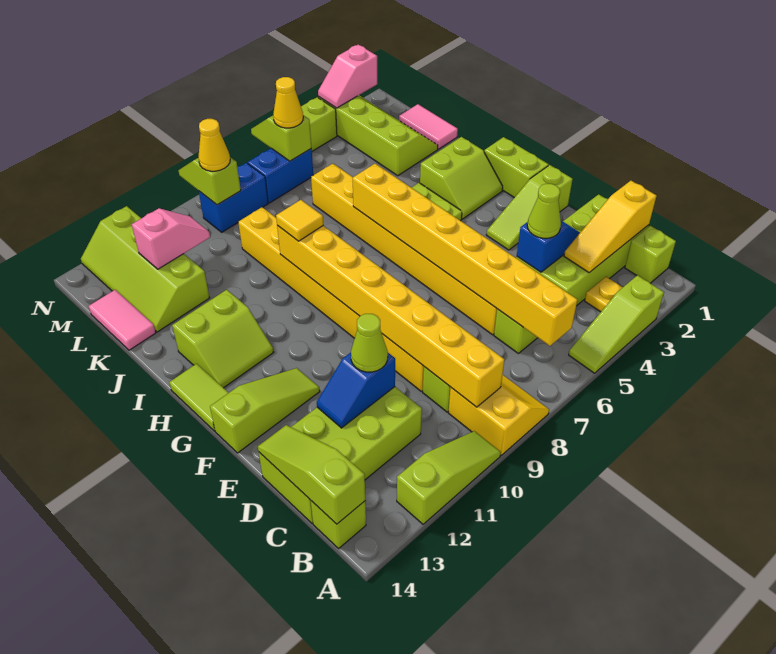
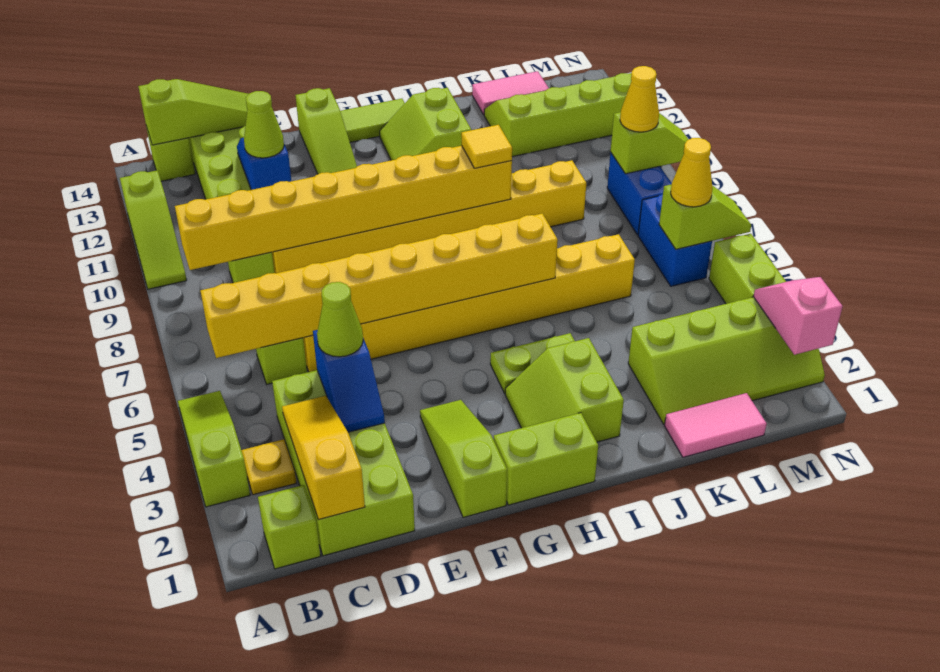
yellow 2x2 slope [449,375,549,455] -> none
pink 1x2 slope [132,208,210,269] -> none

